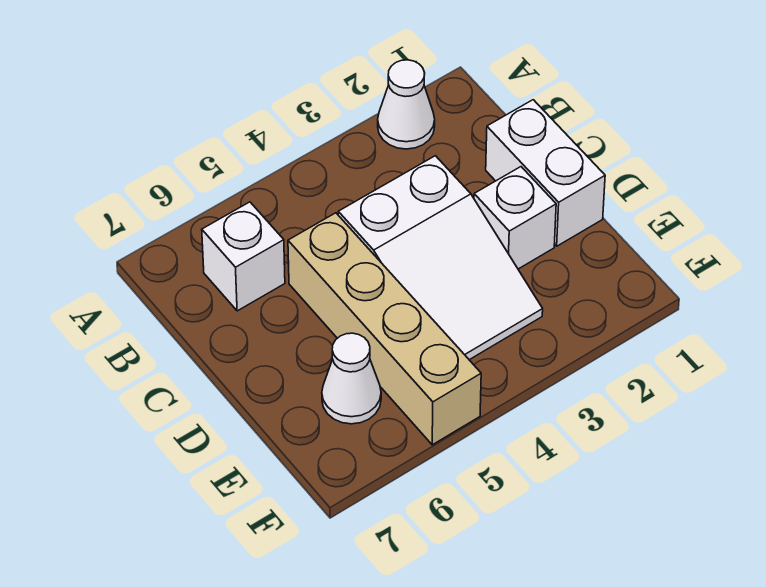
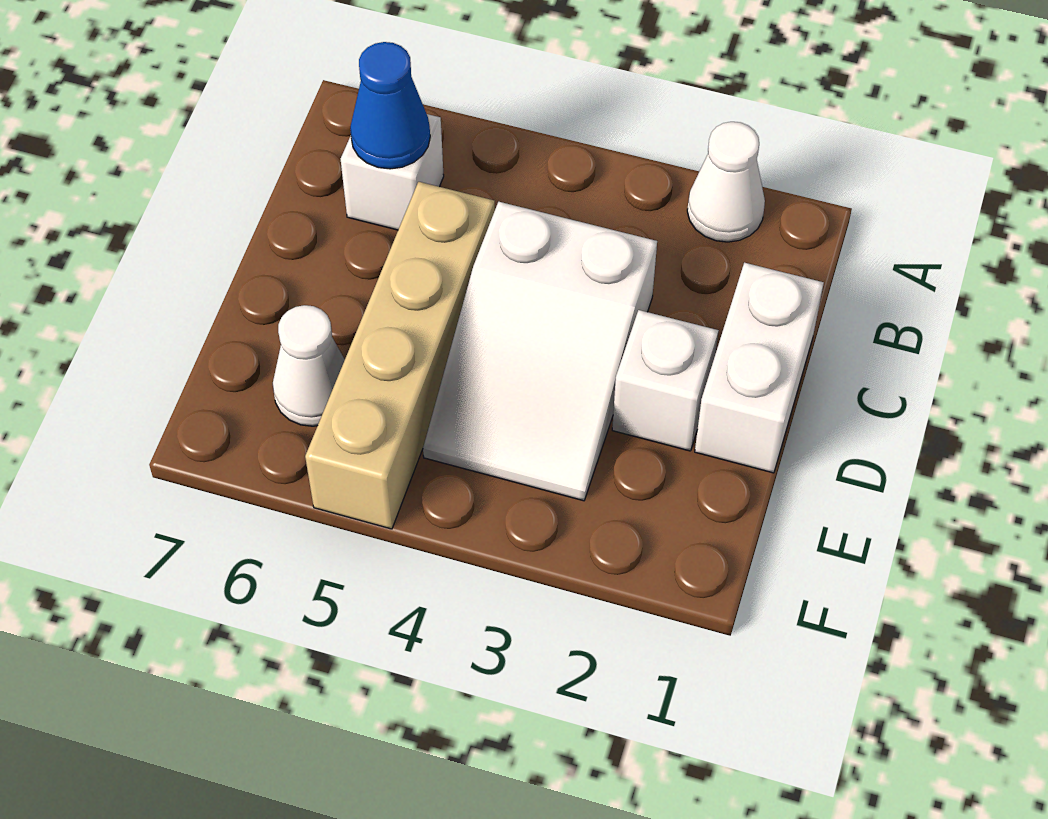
none -> blue 1x1 cone [350,42,430,169]

